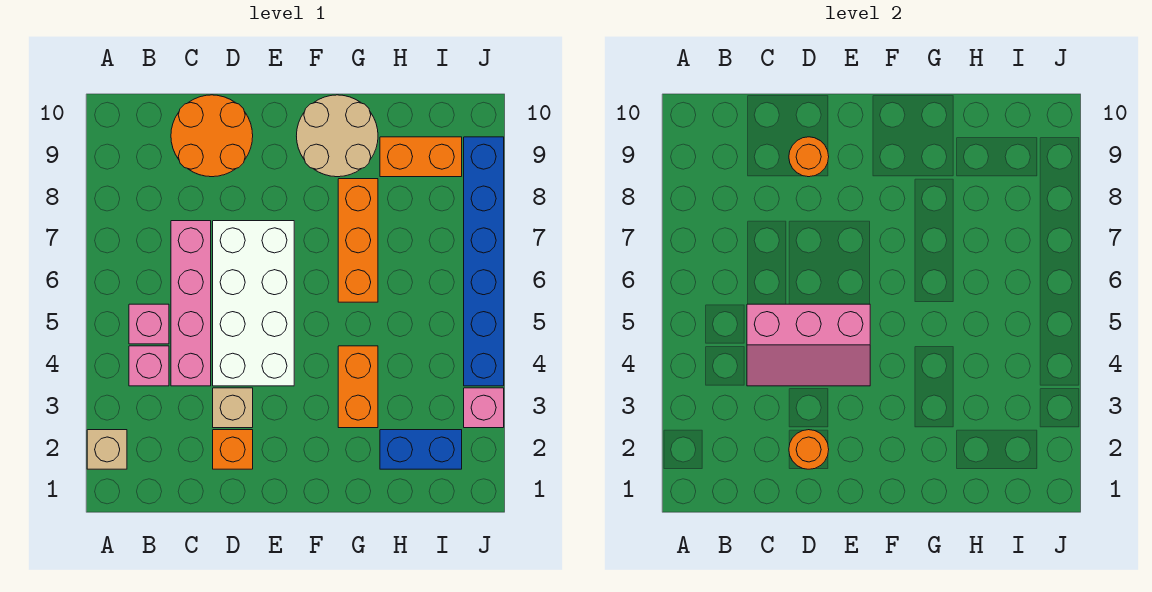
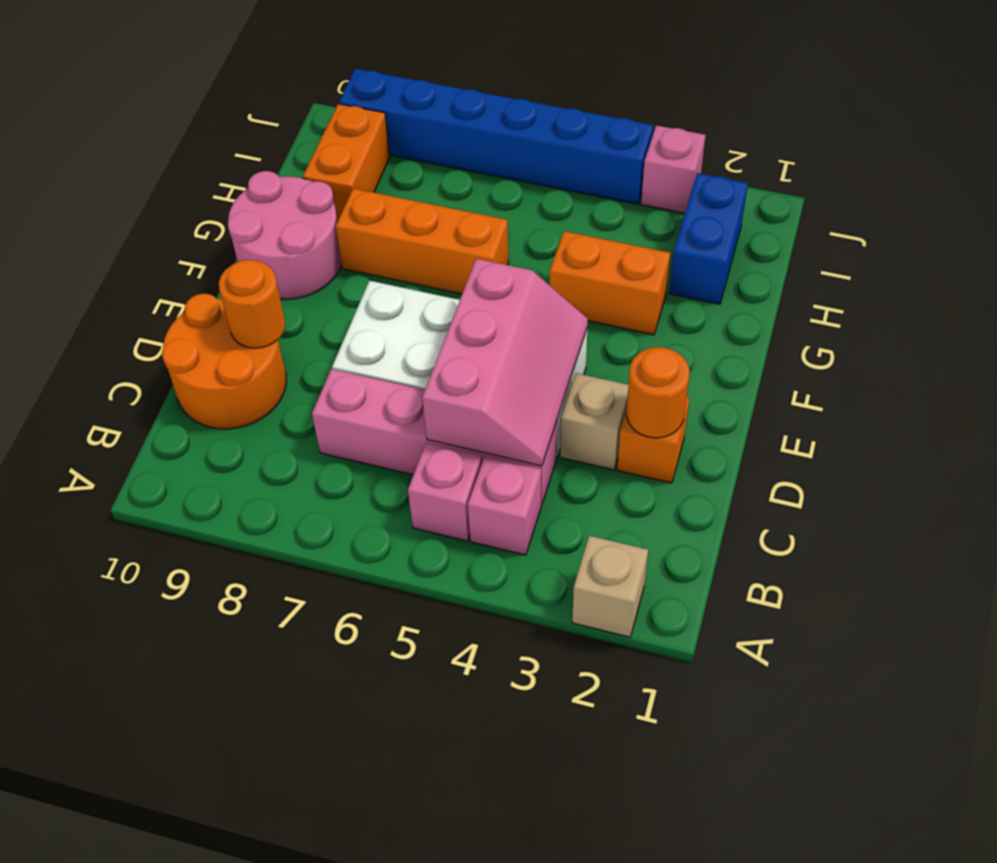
tan 2x2 round brick [297,95,378,177] -> pink 2x2 round brick [228,171,342,299]

